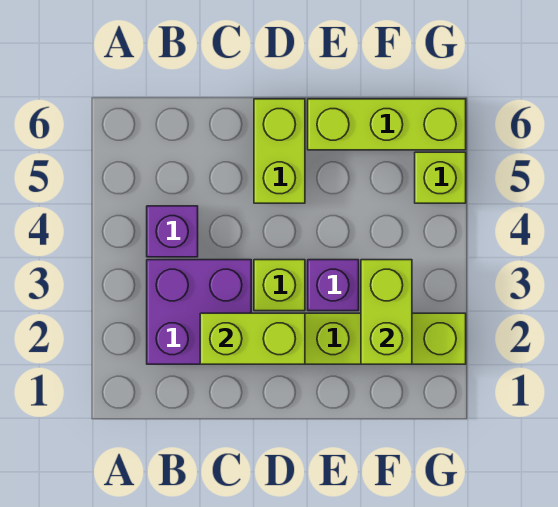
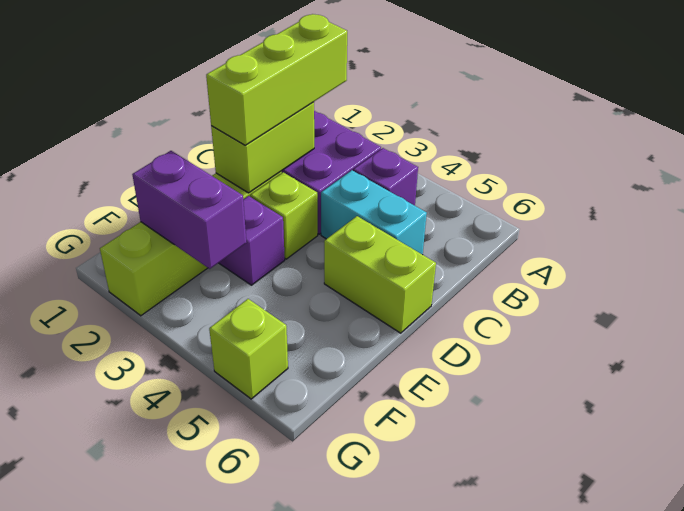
none -> cyan 1x2 brick [321,170,427,255]
lime 1x3 brick [308,99,466,150] -> lime 1x3 brick moved to [206,14,347,145]
lime 1x2 brick [361,260,412,364] -> purple 1x2 brick [132,151,247,269]

